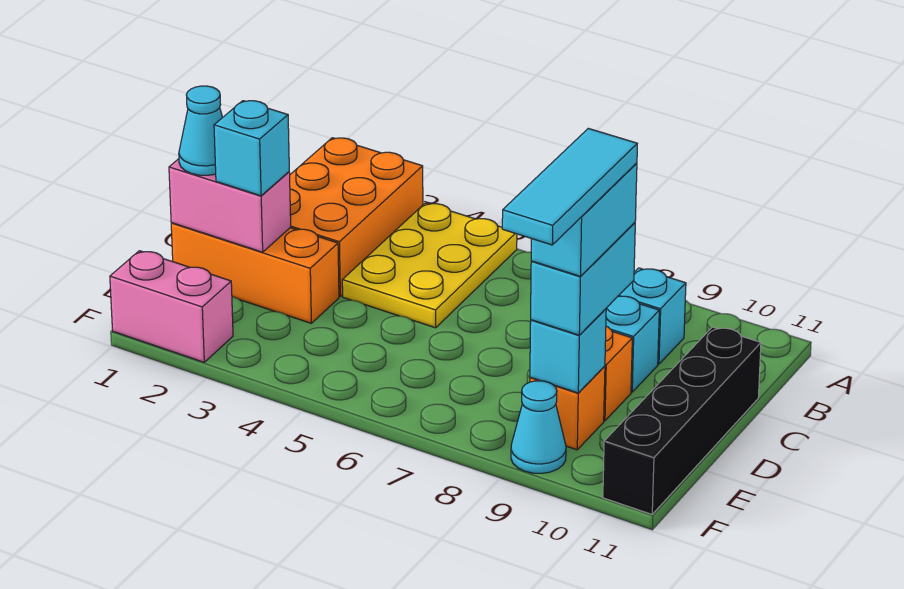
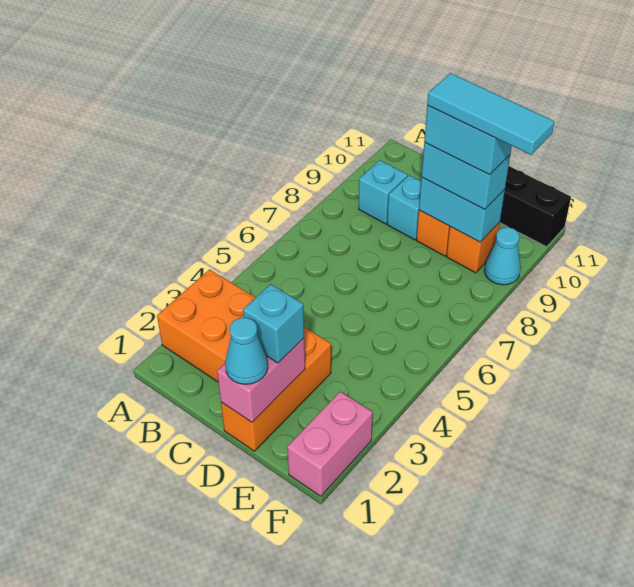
yellow 2x3 plate [342,203,517,328] -> none
cyan 1x1 brick [530,309,606,393] -> cyan 1x2 brick [419,178,505,242]

